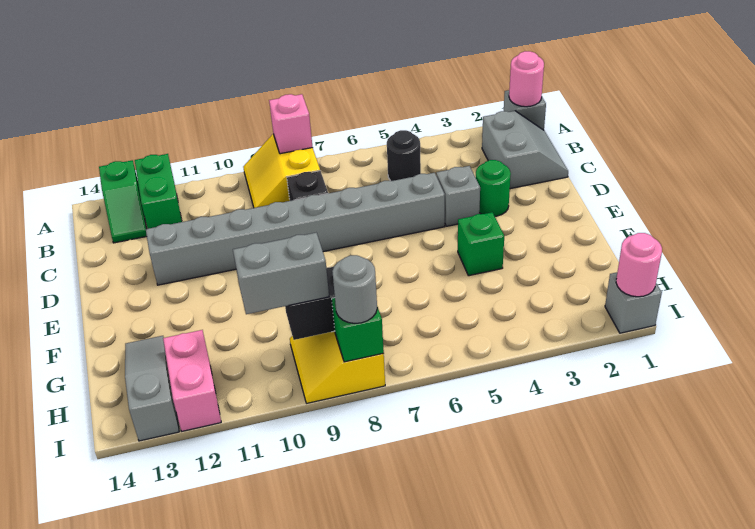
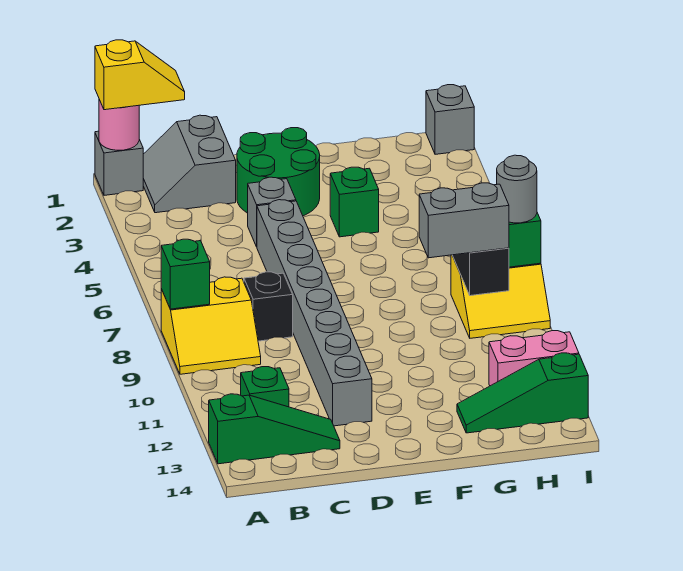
none -> yellow 1x2 slope [95,40,185,110]
pink 1x1 brick [269,94,313,154] -> green 1x1 brick [161,239,210,309]
green 1x2 brick [135,154,182,229] -> green 1x1 brick [241,367,289,407]
green 1x2 slope [99,160,147,243] -> green 1x3 slope [209,394,340,464]
grey 2x2 slope [482,111,568,189] -> grey 2x2 slope turned to [143,115,236,213]
black 1x1 round brick [387,130,421,181] -> none
green 1x1 round brick [476,160,511,216] -> green 2x2 round brick [237,128,320,216]
grey 1x3 slope [125,336,179,441] -> green 1x3 slope [457,353,588,433]
grey 1x2 brick [233,233,329,314] -> grey 1x2 brick turned to [419,183,509,258]
pink 1x1 round brick [616,233,662,297] -> none

